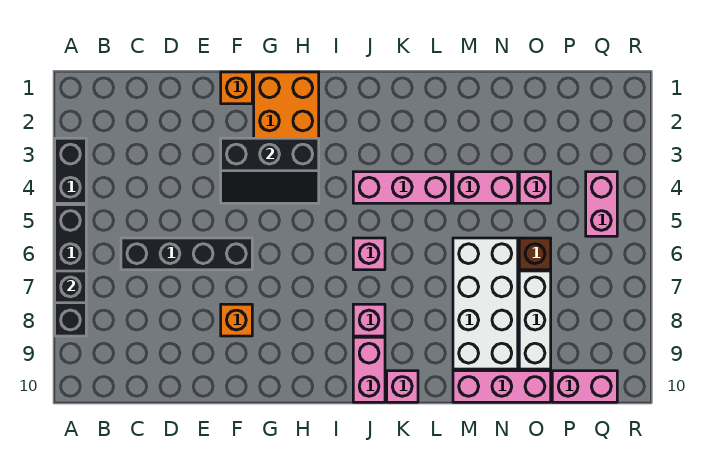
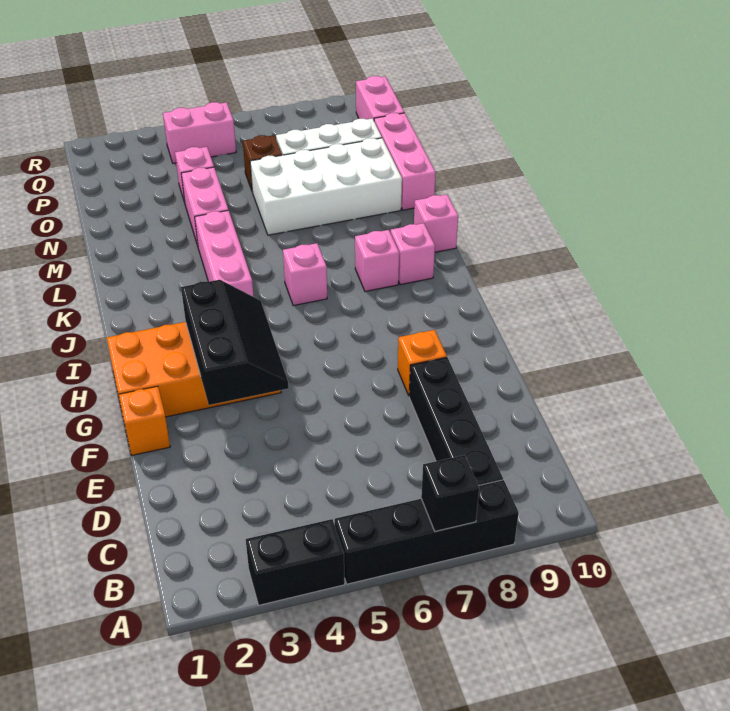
black 1x4 brick [121,238,252,270] -> black 1x4 brick moved to [409,357,503,486]
pink 1x2 brick [353,337,385,402] -> pink 1x1 brick [391,223,435,285]

